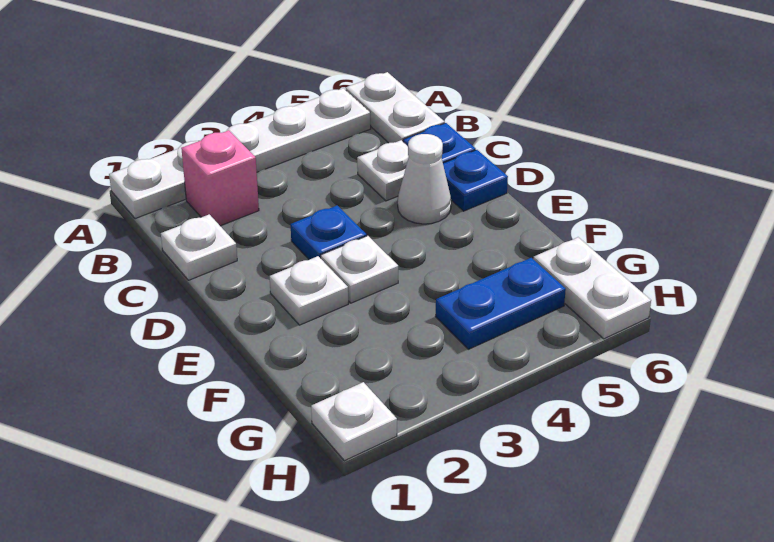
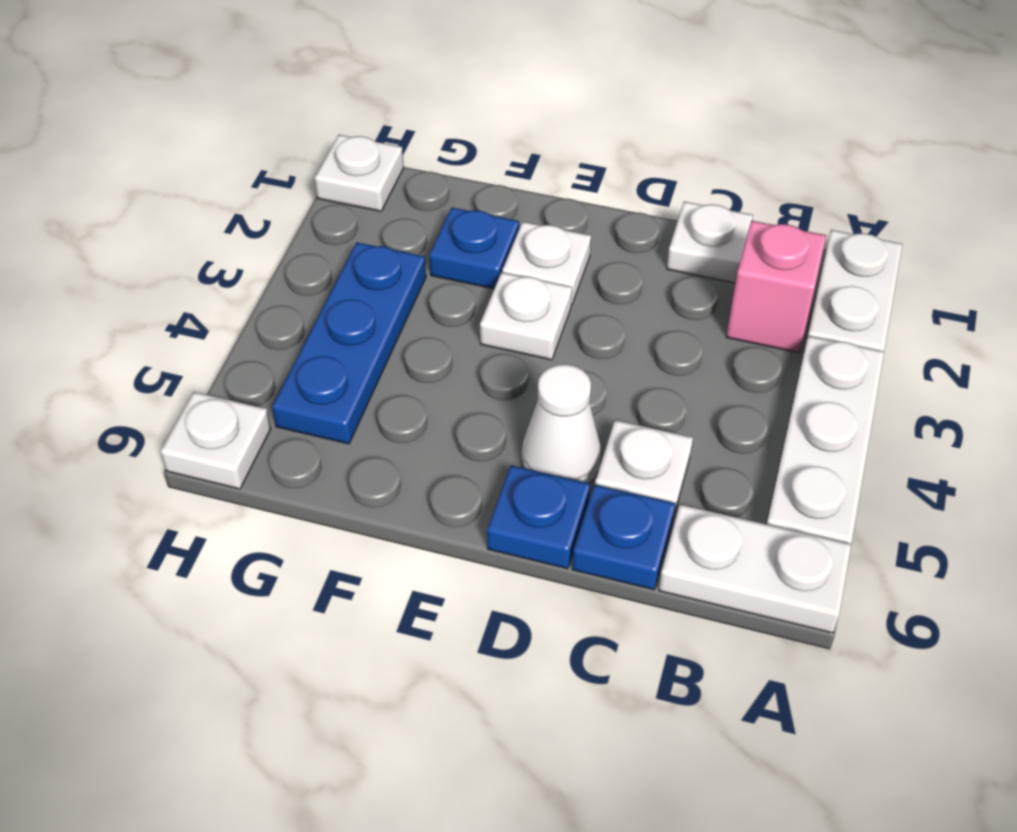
blue 1x1 plate [291,205,367,260] -> blue 1x1 plate moved to [429,208,519,289]
blue 1x2 plate [435,258,566,349] -> blue 1x3 plate [272,243,426,444]
white 1x2 plate [533,237,651,339] -> white 1x1 plate [160,392,271,489]

